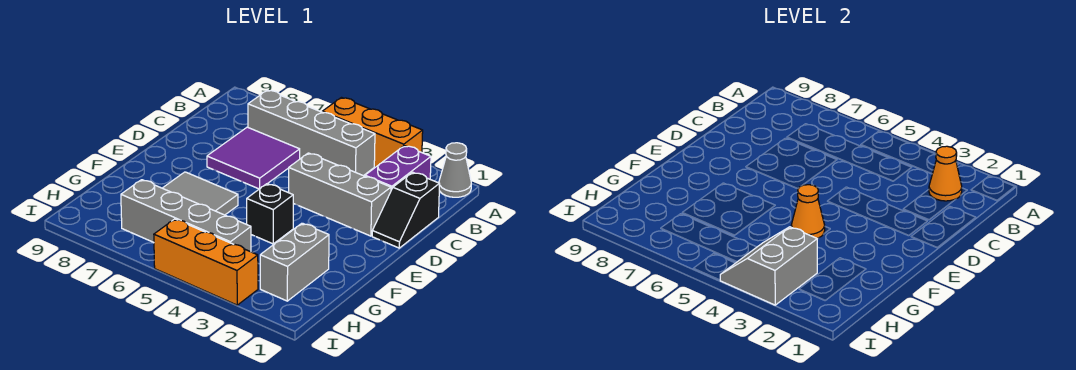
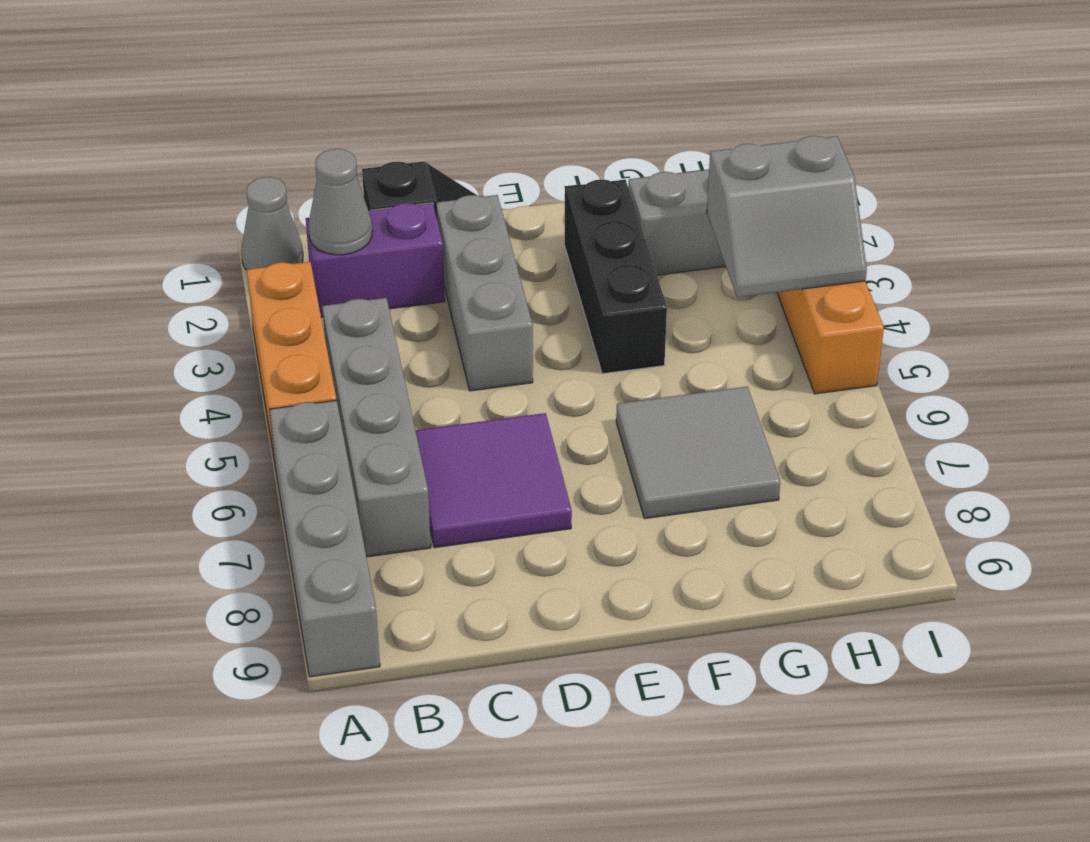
orange 1x1 cone [929,146,962,201] -> grey 1x1 cone [309,149,372,255]
black 1x1 brick [247,184,293,244] -> black 1x3 brick [564,180,667,374]
orange 1x1 cone [791,185,825,238] -> none
grey 1x4 brick [121,180,251,252] -> grey 1x4 brick moved to [270,400,380,677]

